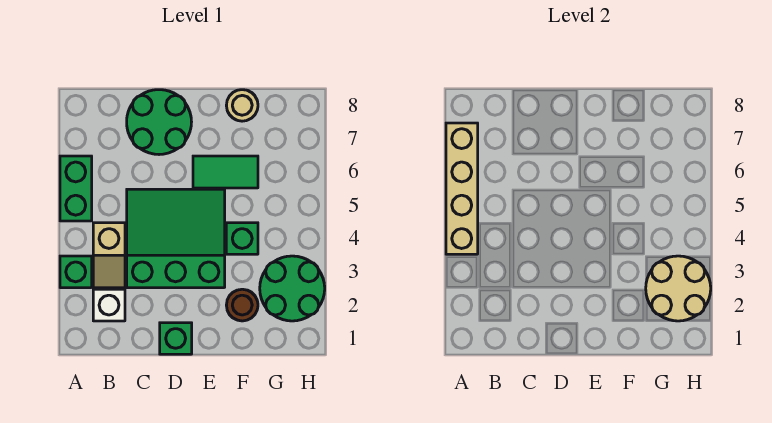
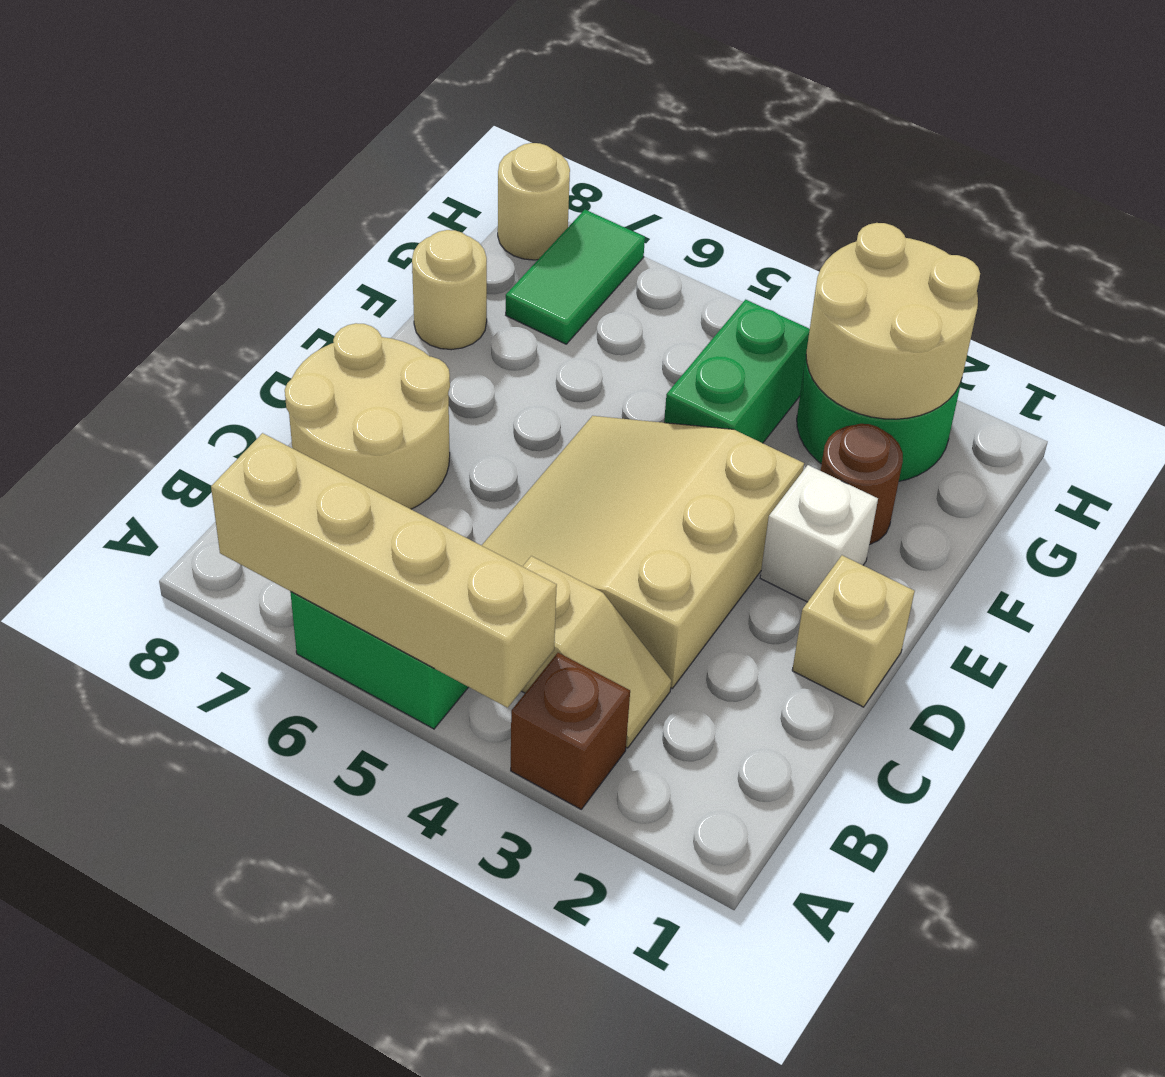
green 1x1 brick [60,256,92,288] -> brown 1x1 brick [511,653,630,809]
white 1x1 brick [93,289,125,321] -> white 1x1 brick moved to [760,465,878,602]
green 3x3 slope [127,189,225,288] -> tan 3x3 slope [482,416,804,688]
green 2x2 round brick [127,90,191,155] -> tan 2x2 round brick [285,323,450,509]
green 1x1 brick [160,323,192,354] -> tan 1x1 brick [792,555,915,707]
green 1x2 tile [193,156,258,188] -> green 1x2 tile moved to [506,210,645,344]
green 1x1 brick [226,223,258,254] -> green 1x2 brick [664,300,810,443]
none -> tan 1x1 round brick [498,143,570,260]

